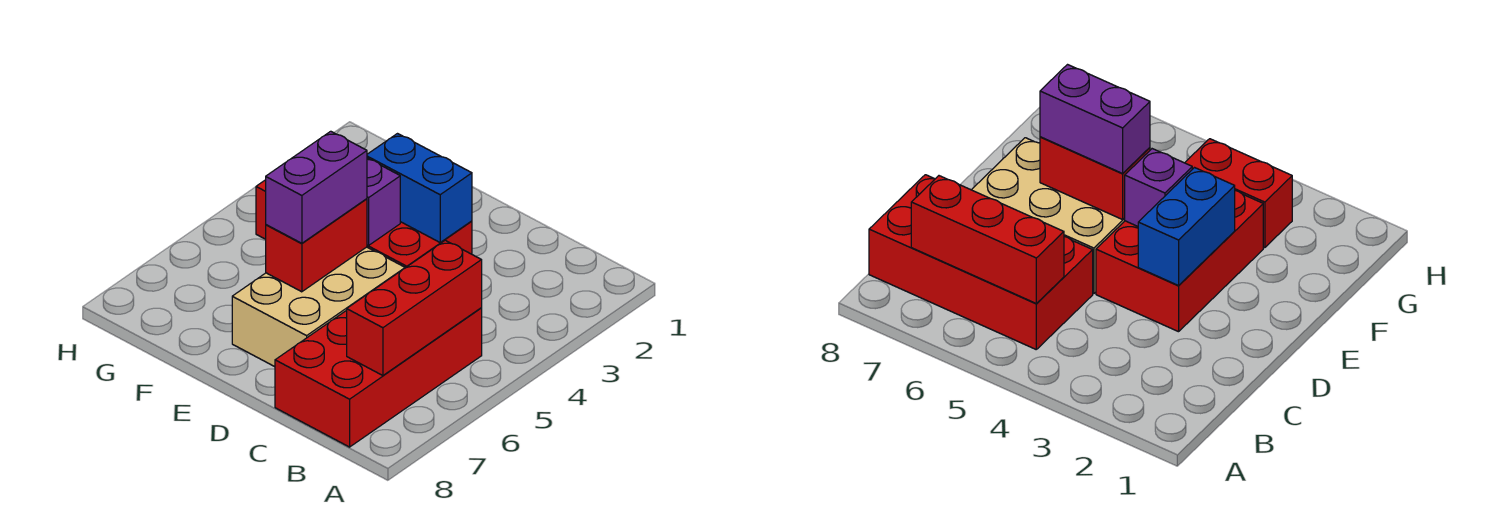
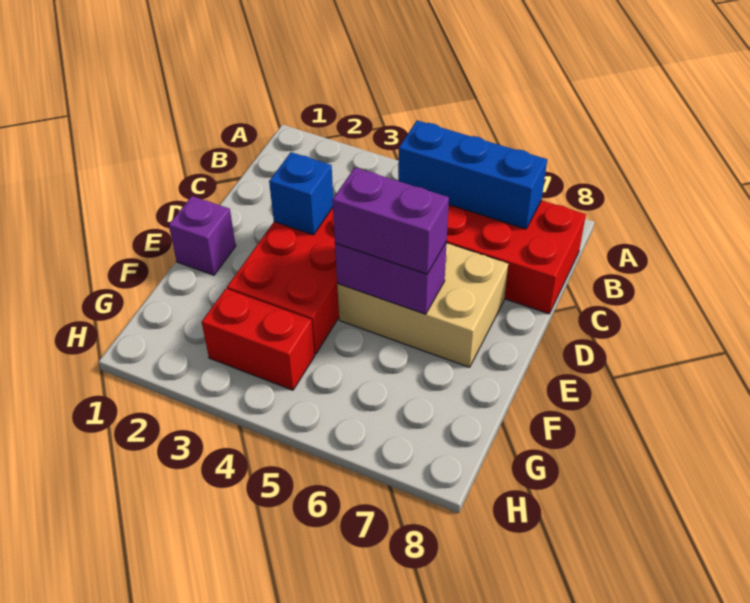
red 1x3 brick [347,240,482,375] -> blue 1x3 brick [398,120,547,229]
blue 1x2 brick [367,134,472,243] -> blue 1x1 brick [269,152,333,235]
purple 1x1 brick [367,158,400,245] -> purple 1x1 brick moved to [169,196,236,275]
red 1x2 brick [266,199,367,292] -> purple 1x2 brick [335,241,447,314]

